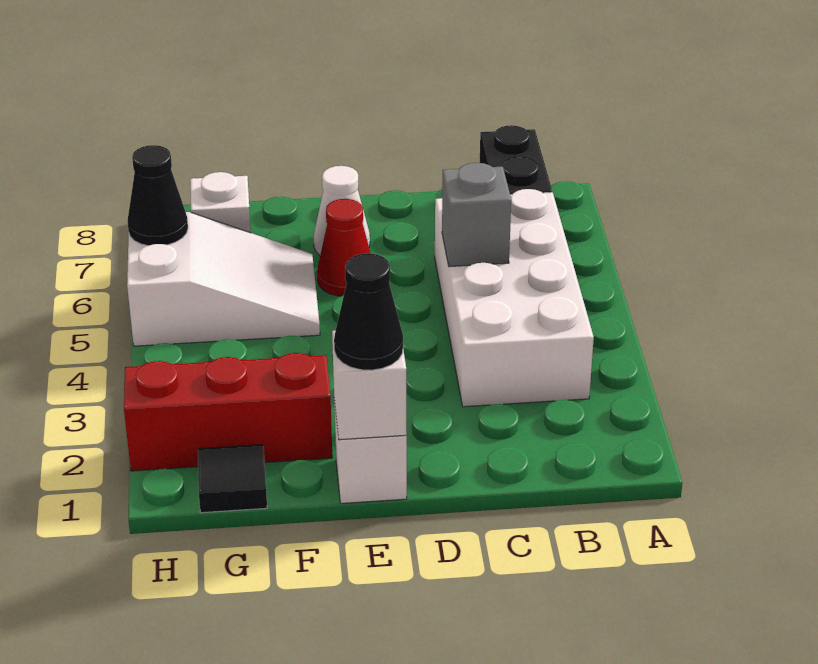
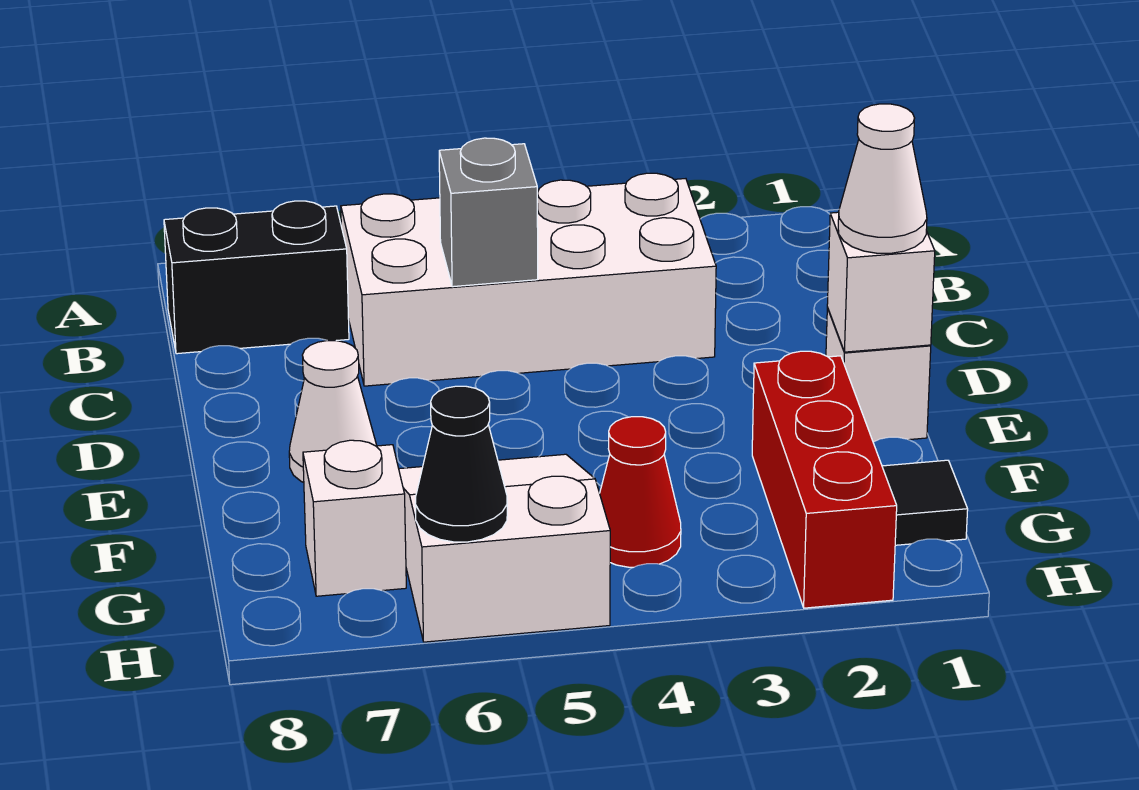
black 1x1 cone [334,253,403,370] -> white 1x1 cone [838,104,927,253]
red 1x1 cone [317,199,370,296] -> red 1x1 cone moved to [600,417,681,567]

